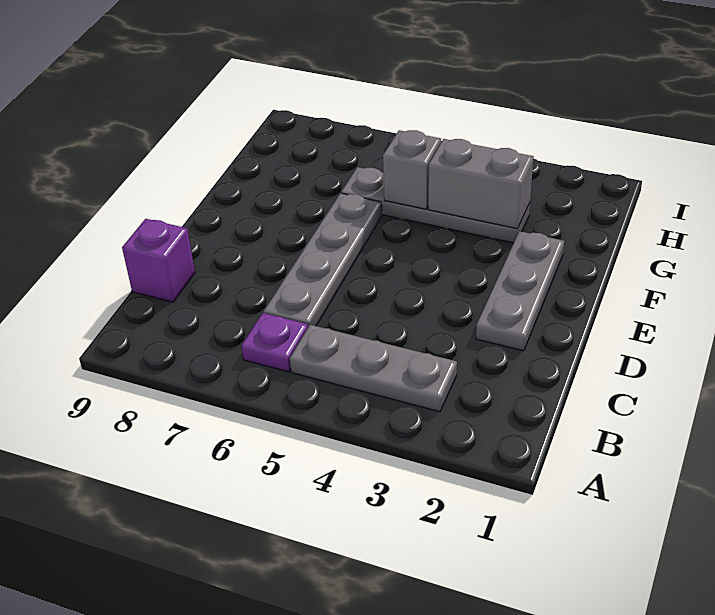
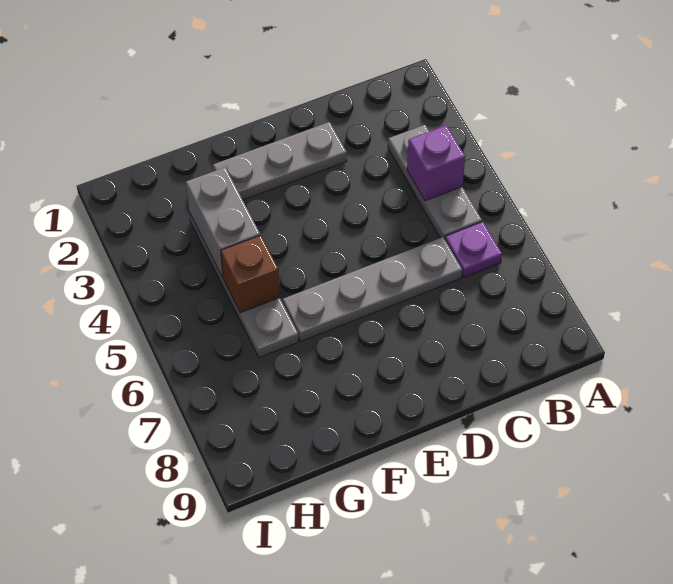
purple 1x1 brick [122,219,195,302] -> purple 1x1 brick moved to [407,125,465,201]
grey 1x1 brick [383,130,441,209] -> brown 1x1 brick [221,235,280,313]

